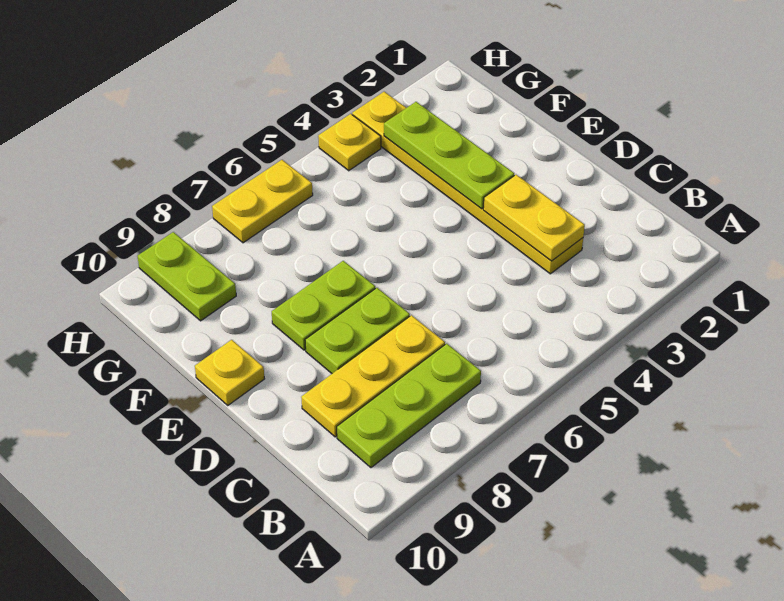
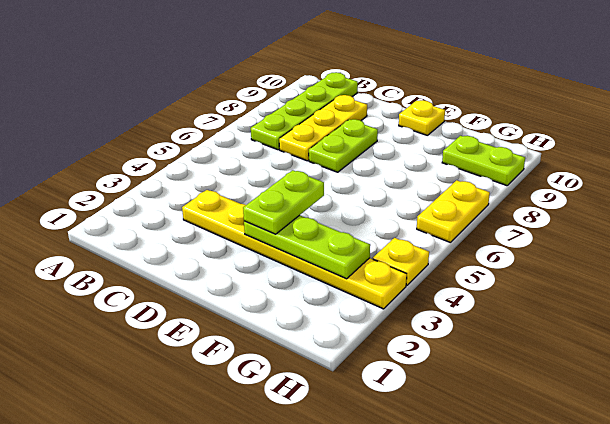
lime 1x3 plate [337,344,481,468] -> lime 1x4 plate [251,72,358,150]
yellow 1x2 plate [483,175,585,261] -> none
lime 1x2 plate [272,261,375,350] -> lime 1x2 plate moved to [243,170,324,234]

